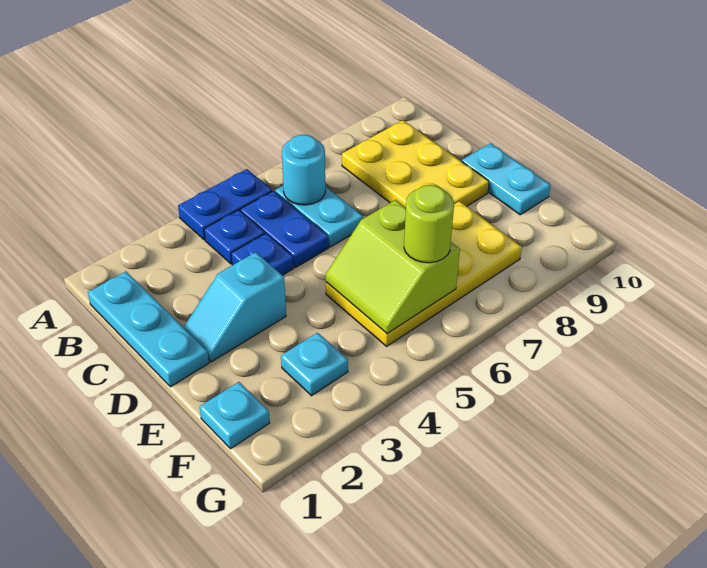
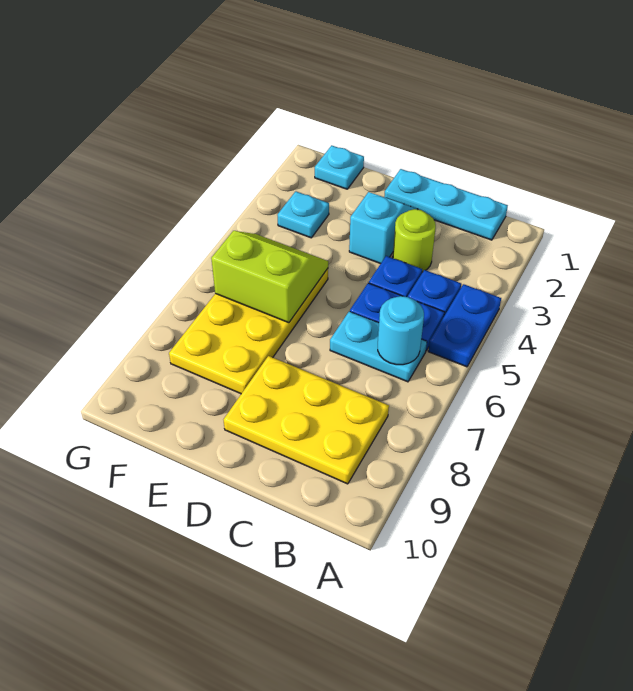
cyan 1x2 plate [462,143,551,215] -> none
lime 1x1 round brick [404,185,454,263] -> lime 1x1 round brick moved to [393,209,436,272]

